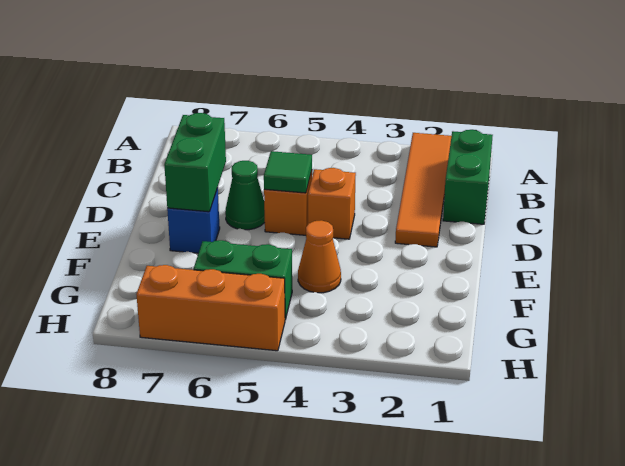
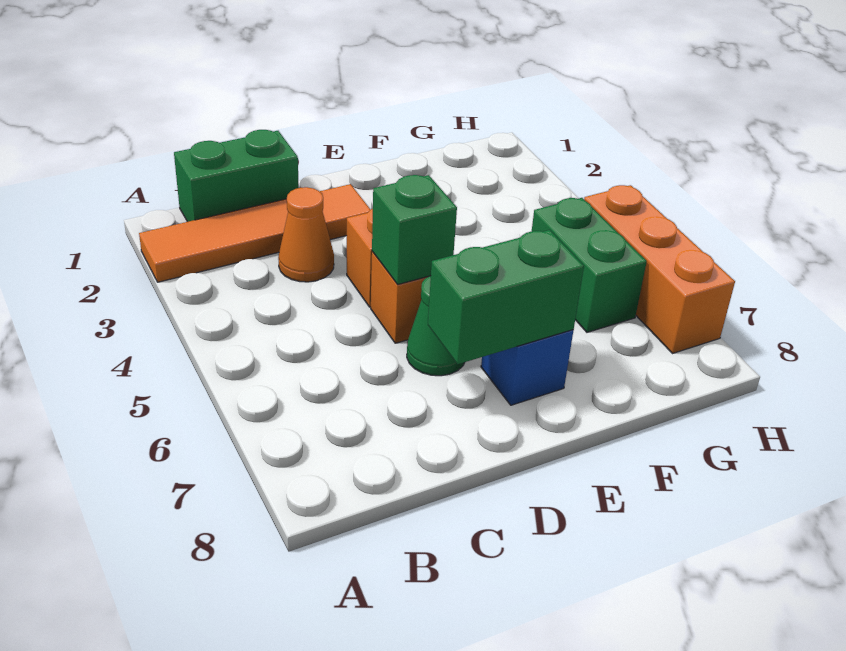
green 1x1 tile [264,151,312,193] -> green 1x1 brick [372,175,457,284]
orange 1x1 cone [298,220,341,293] -> orange 1x1 cone moved to [278,187,334,282]

